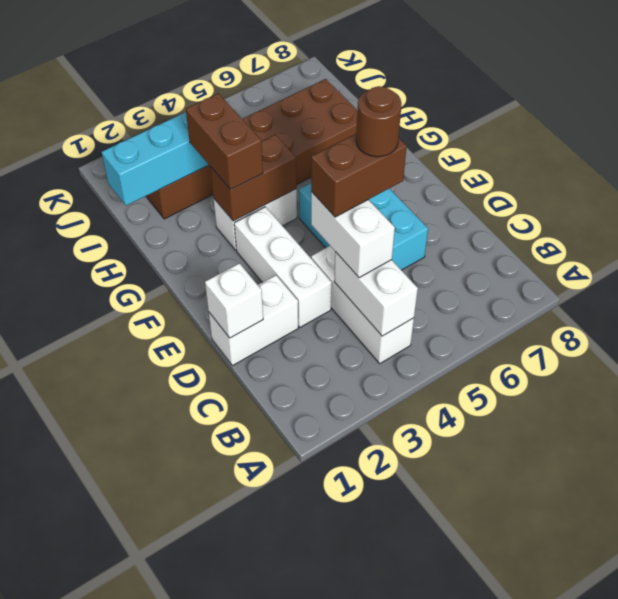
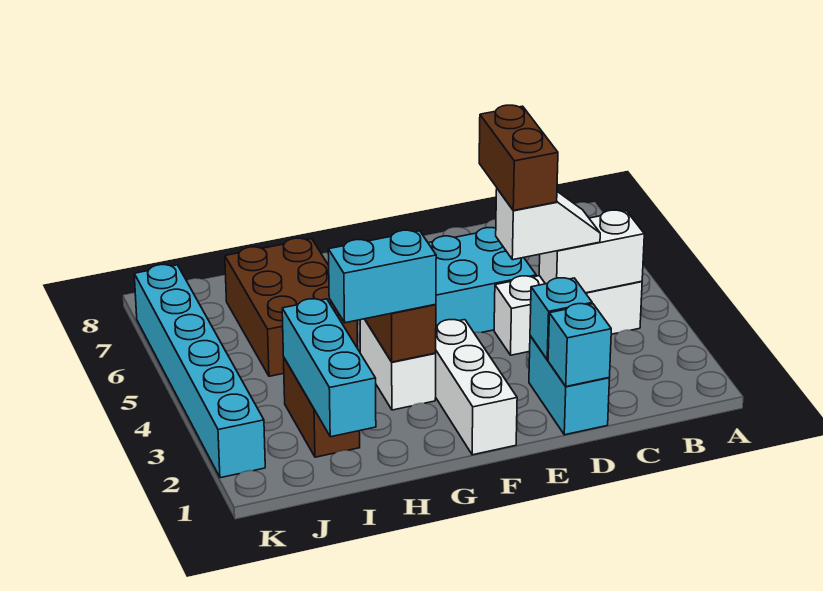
white 1x2 brick [311,192,395,278] -> white 1x2 slope [496,189,600,260]
white 1x2 brick [209,275,298,366] -> cyan 1x2 brick [529,336,609,435]
white 1x1 brick [205,263,263,338] -> cyan 1x1 brick [548,304,611,387]
none -> cyan 1x1 brick [530,278,592,360]
white 1x3 brick [234,207,332,327] -> white 1x3 brick turned to [435,320,517,455]
brown 1x1 round brick [356,86,402,157] -> none
brown 1x2 brick [186,93,263,190] -> cyan 1x2 brick [328,230,436,323]
none -> cyan 1x6 brick [134,265,265,478]

